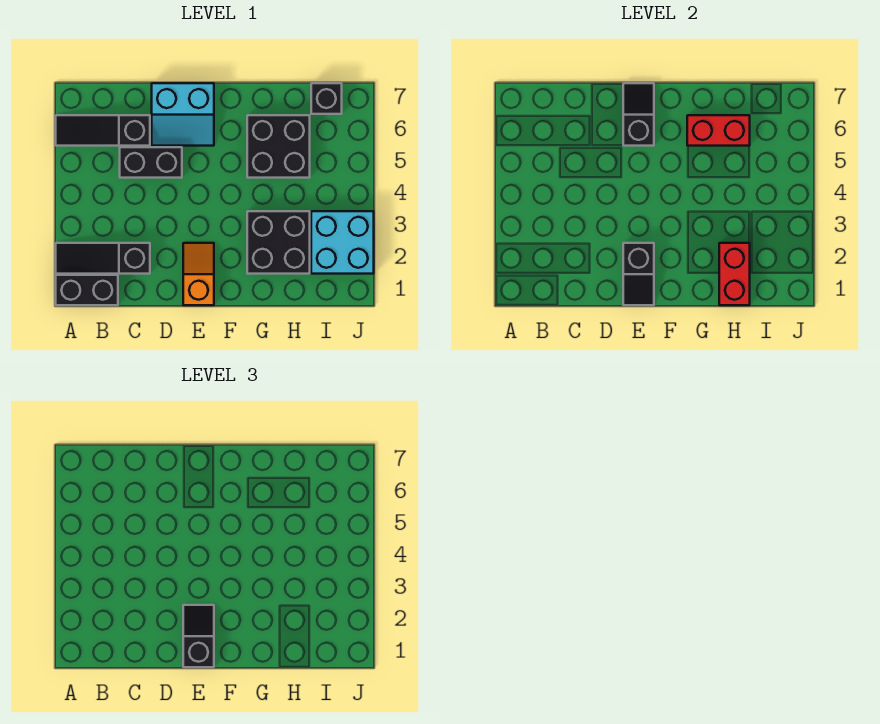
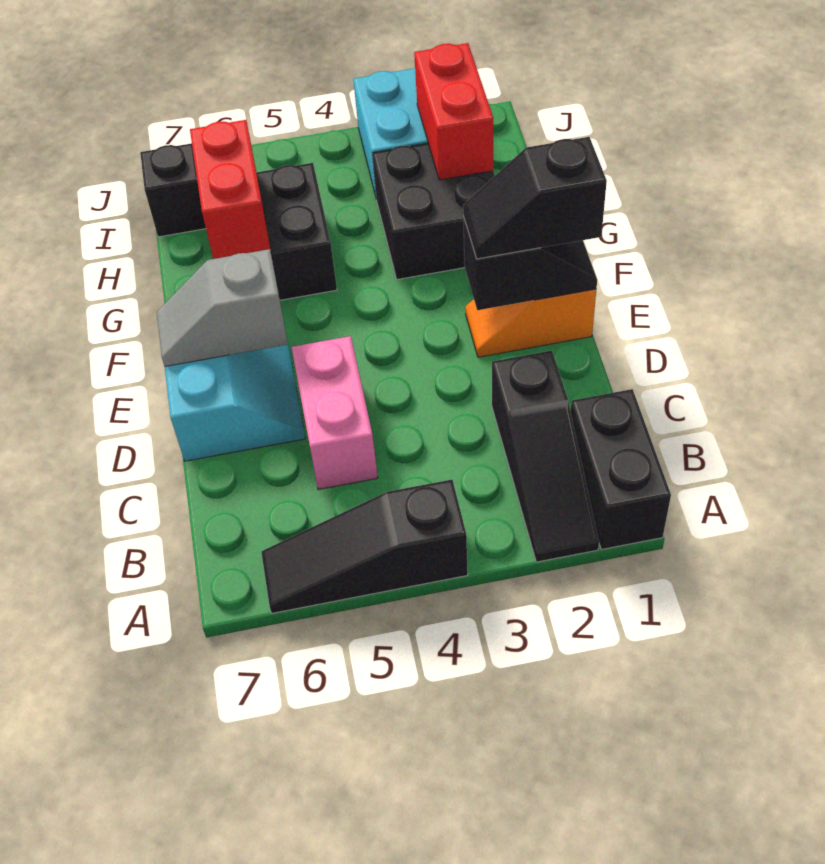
black 1x3 slope [56,115,150,146] -> black 1x3 slope turned to [261,480,468,613]
black 1x2 brick [120,147,182,178] -> pink 1x2 brick [292,336,378,490]
black 1x2 slope [623,83,654,146] -> grey 1x2 slope [157,249,288,366]
red 1x2 brick [719,243,750,305] -> red 1x2 brick turned to [414,43,493,180]

